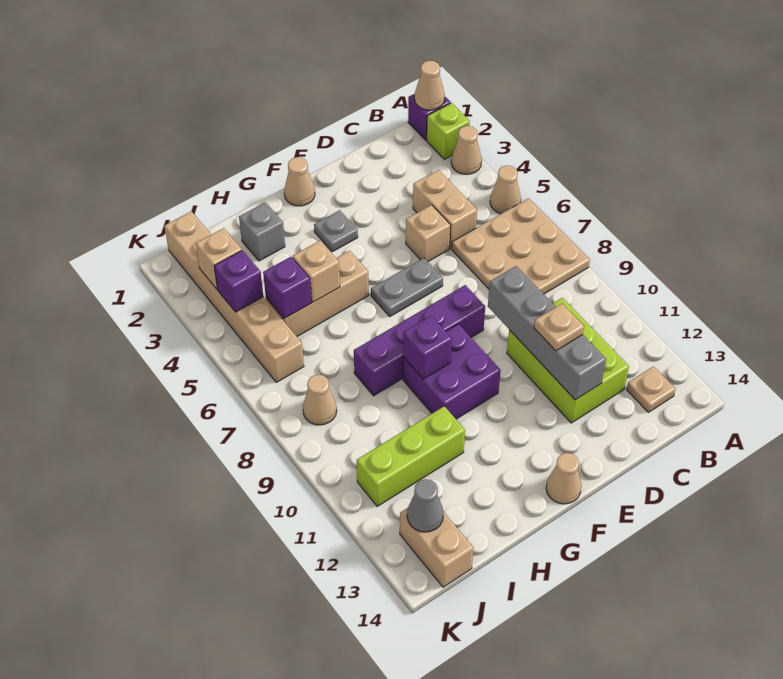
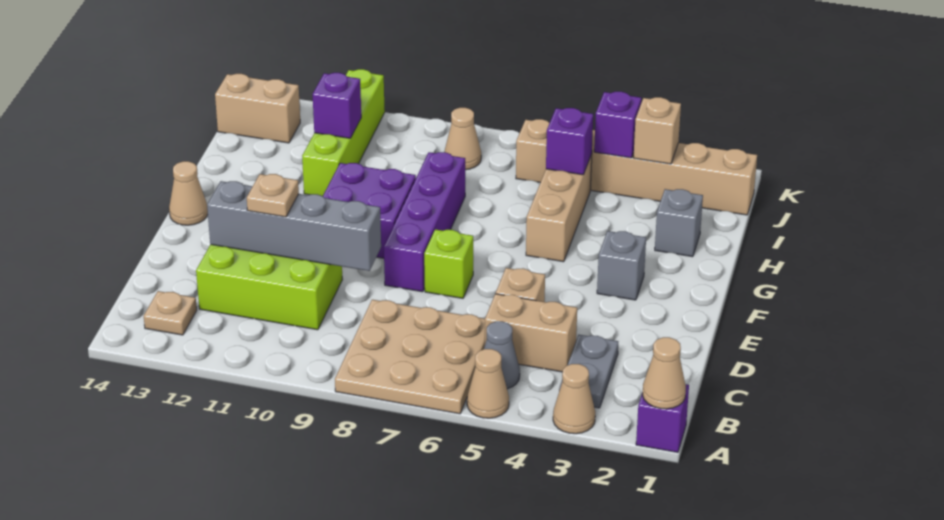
lime 1x1 brick [427,103,470,159] -> lime 1x1 brick moved to [424,229,473,298]
grey 1x2 plate [371,258,443,316] -> grey 1x2 plate moved to [559,335,618,408]
tan 1x1 cone [284,157,315,206] -> none
grey 1x1 plate [314,210,358,252] -> grey 1x1 brick [597,231,646,300]
purple 1x1 brick [403,316,452,379] -> purple 1x1 brick moved to [313,73,361,138]
tan 1x1 brick [293,241,340,302] -> none
lime 1x3 brick [357,406,465,506] -> lime 1x4 brick [302,69,385,196]
grey 1x1 cone [407,479,443,532] -> grey 1x1 cone moved to [484,321,520,389]

